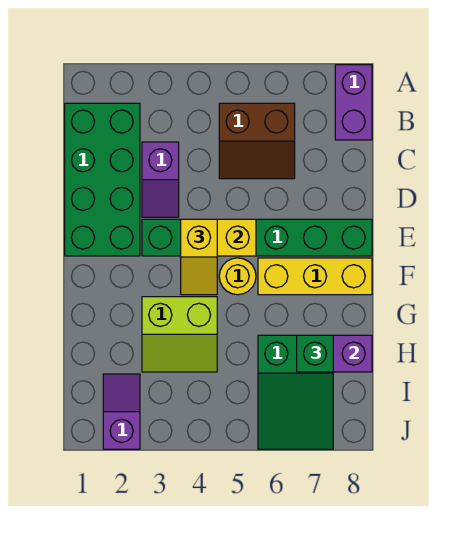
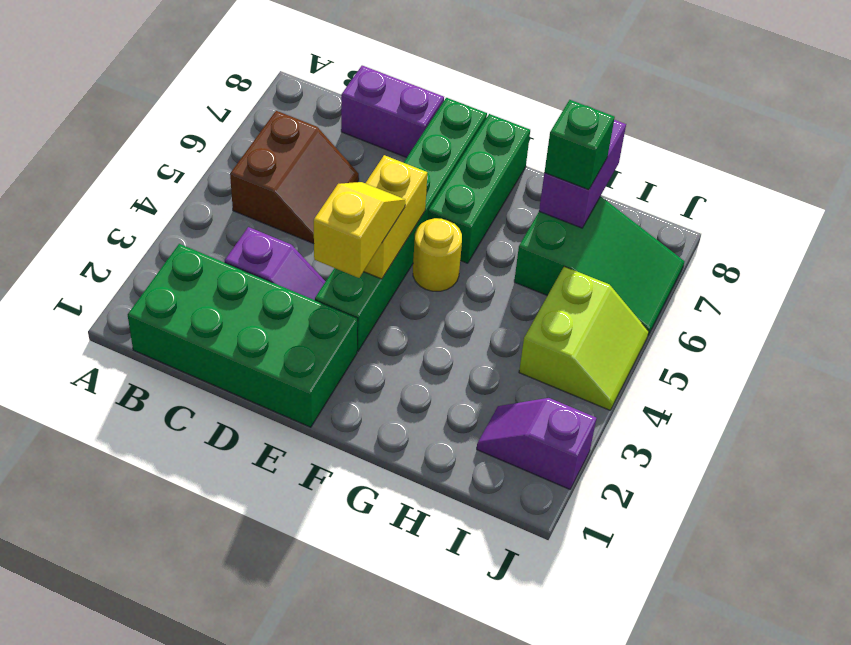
purple 1x2 brick [335,65,372,140] -> purple 1x2 brick moved to [341,66,444,157]
yellow 1x2 slope [181,219,217,295] -> yellow 1x2 slope turned to [314,182,405,278]
yellow 1x3 brick [258,258,372,295] -> green 1x3 brick [428,114,530,263]
lime 2x2 slope [142,297,217,372] -> lime 2x2 slope moved to [519,266,649,410]

